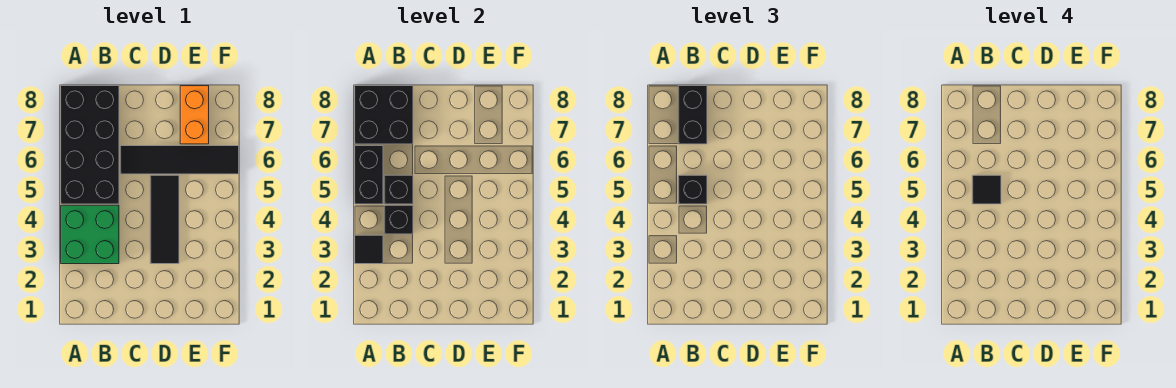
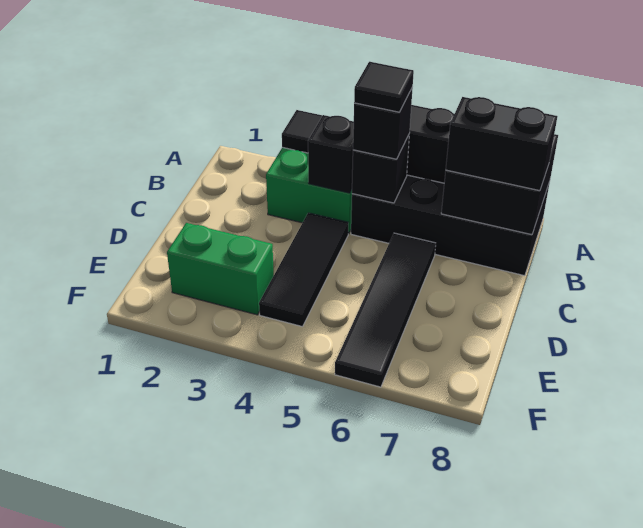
black 1x3 tile [150,175,179,264] -> black 1x3 tile turned to [259,213,348,327]
none -> green 1x2 brick [167,223,274,315]
orange 1x2 brick [180,86,209,144] -> none

